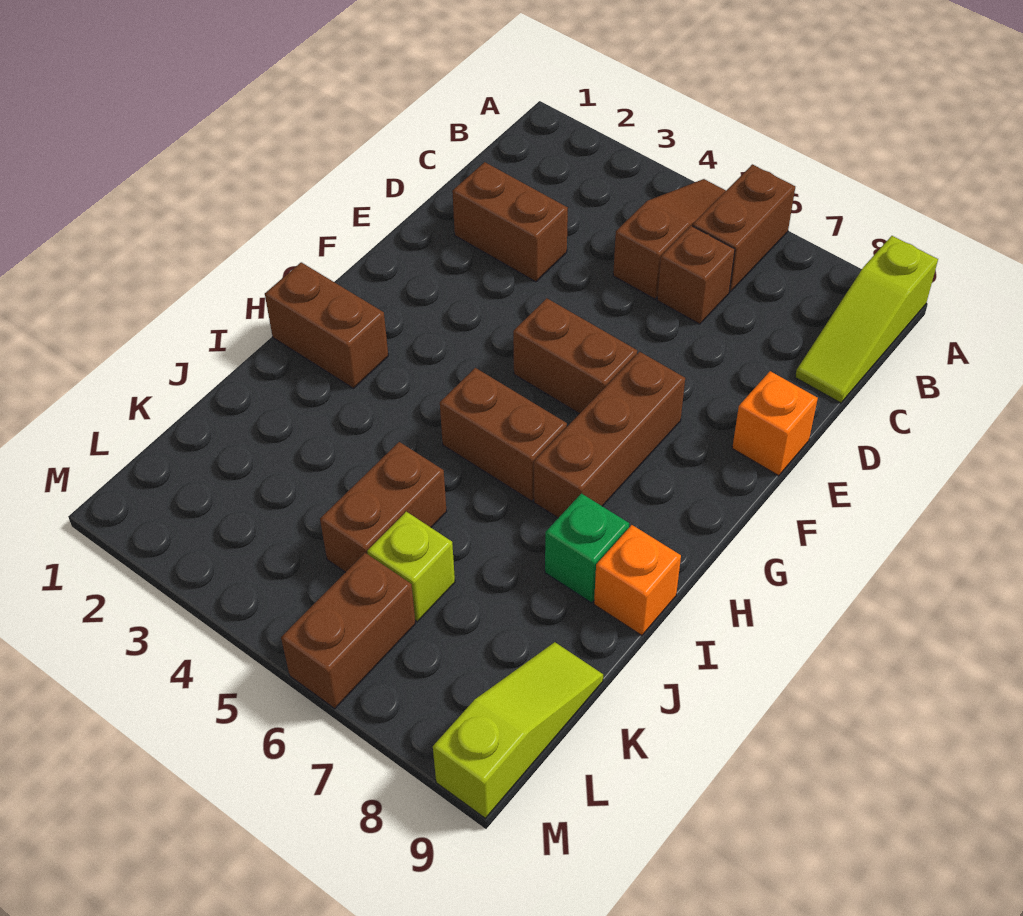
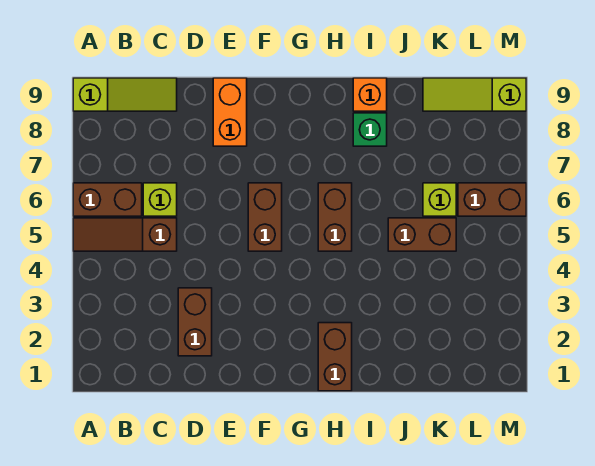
brown 1x1 brick [657,226,735,324] -> lime 1x1 brick [143,183,177,216]
orange 1x1 brick [732,371,818,476] -> orange 1x2 brick [213,78,247,146]
brown 1x3 brick [534,352,685,518] -> none

